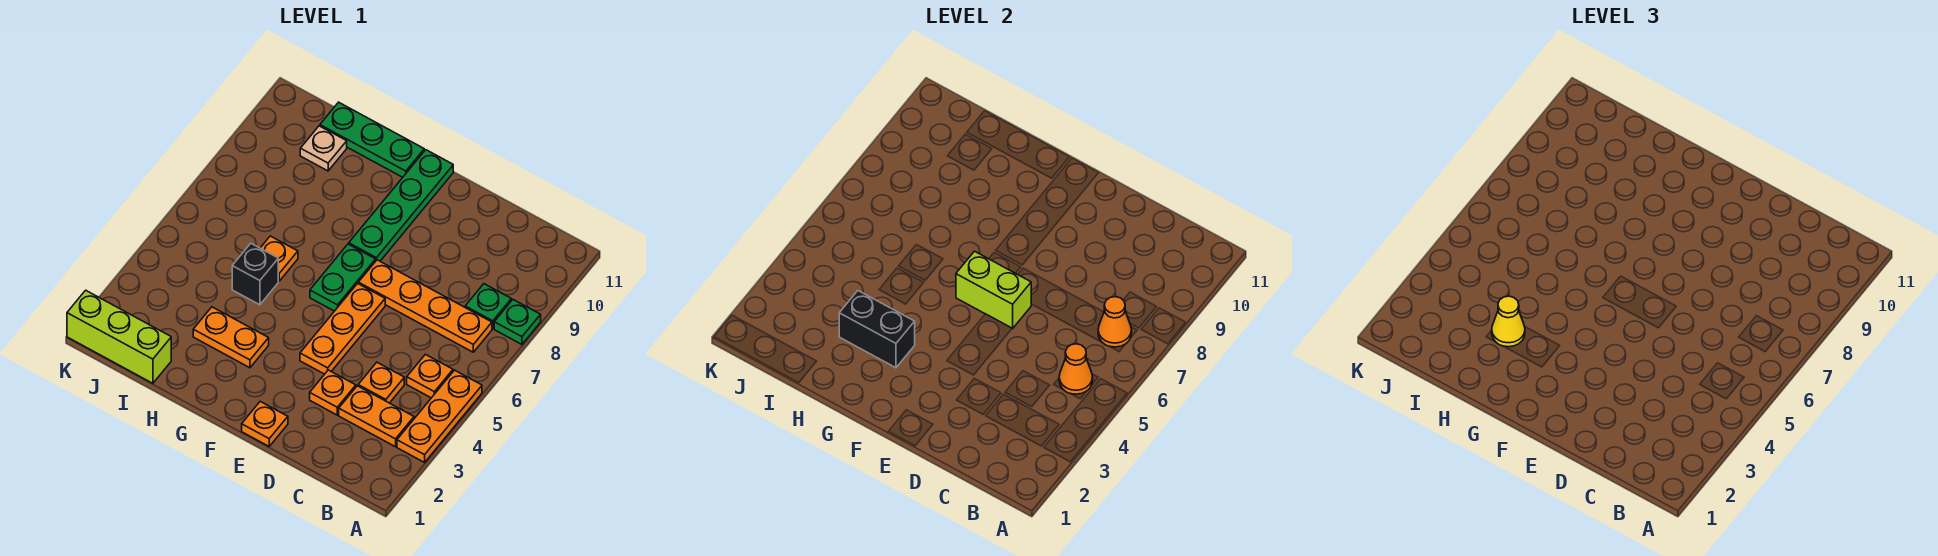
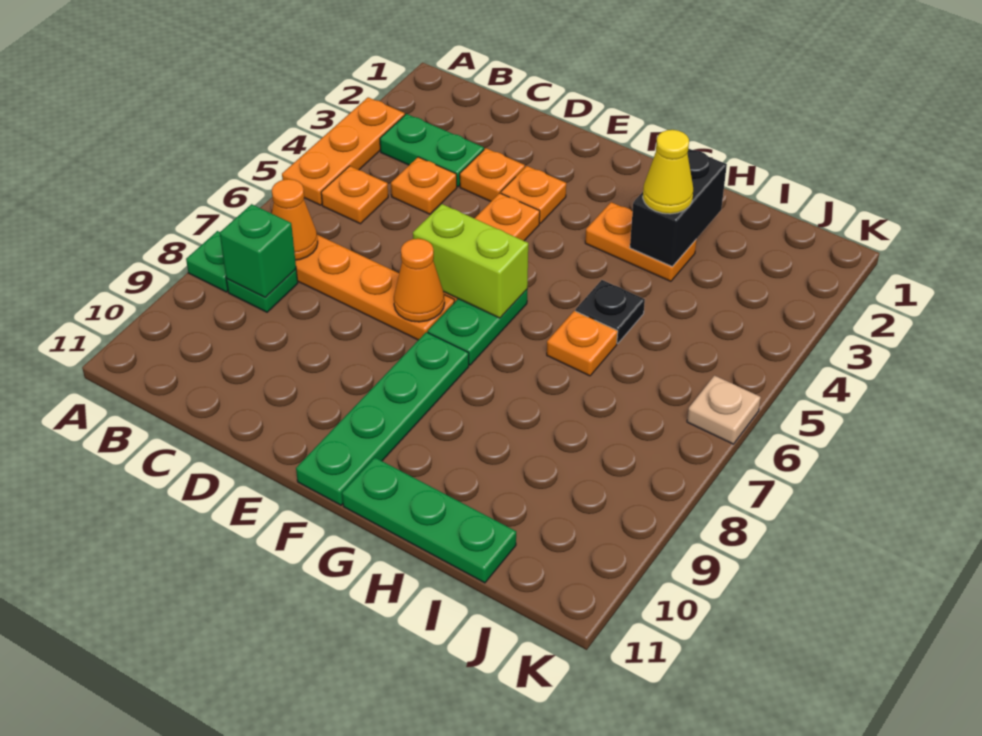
orange 1x2 plate [339,386,414,447] -> green 1x2 plate [380,114,484,187]
orange 1x1 cone [1059,344,1093,394] -> orange 1x1 cone moved to [394,239,445,322]
none -> green 1x1 brick [220,204,296,298]
orange 1x1 plate [242,402,288,446] -> orange 1x1 plate moved to [501,166,566,224]
black 1x2 brick [839,291,915,368] -> black 1x2 brick turned to [630,148,727,267]
black 1x1 brick [232,244,278,305] -> black 1x1 plate [576,280,645,343]
lime 1x3 brick [67,290,171,383] -> none
tan 1x1 plate [300,126,347,171] -> tan 1x1 plate moved to [687,376,761,444]

